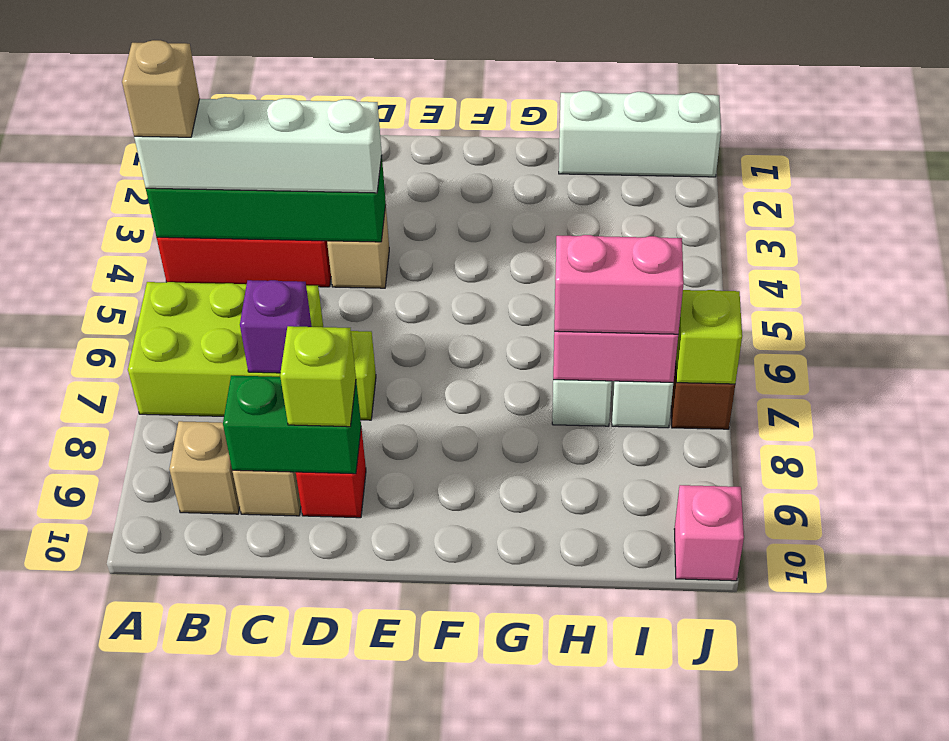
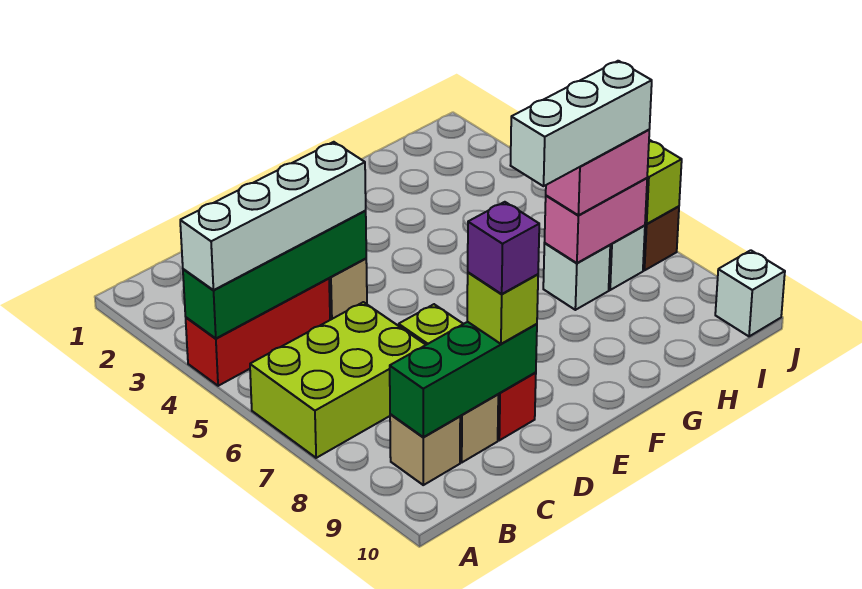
tan 1x1 brick [122,40,200,137] -> none
purple 1x1 brick [240,280,312,373] -> purple 1x1 brick moved to [468,202,539,294]
green 1x2 brick [223,376,361,474] -> green 1x3 brick [390,322,537,437]
white 1x3 brick [559,91,721,177] -> white 1x3 brick moved to [511,61,652,186]
pink 1x1 brick [674,485,744,581] -> white 1x1 brick [715,250,785,336]

